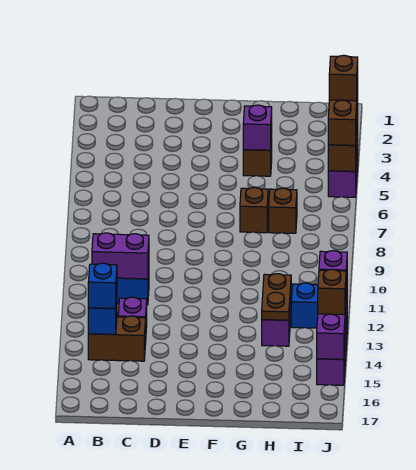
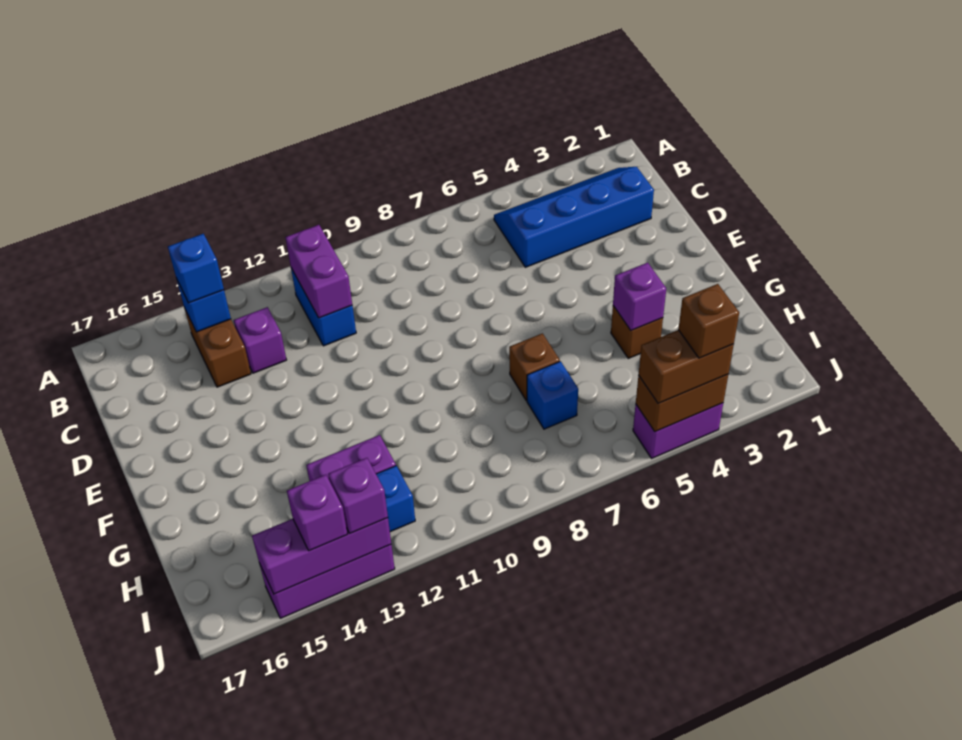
none -> blue 2x4 slope [494,167,654,267]
brown 1x1 brick [269,188,297,233] -> blue 1x1 brick [527,361,578,429]
brown 1x2 plate [262,274,291,320] -> none
brown 1x1 brick [318,269,346,315] -> purple 1x1 brick [287,475,347,551]

